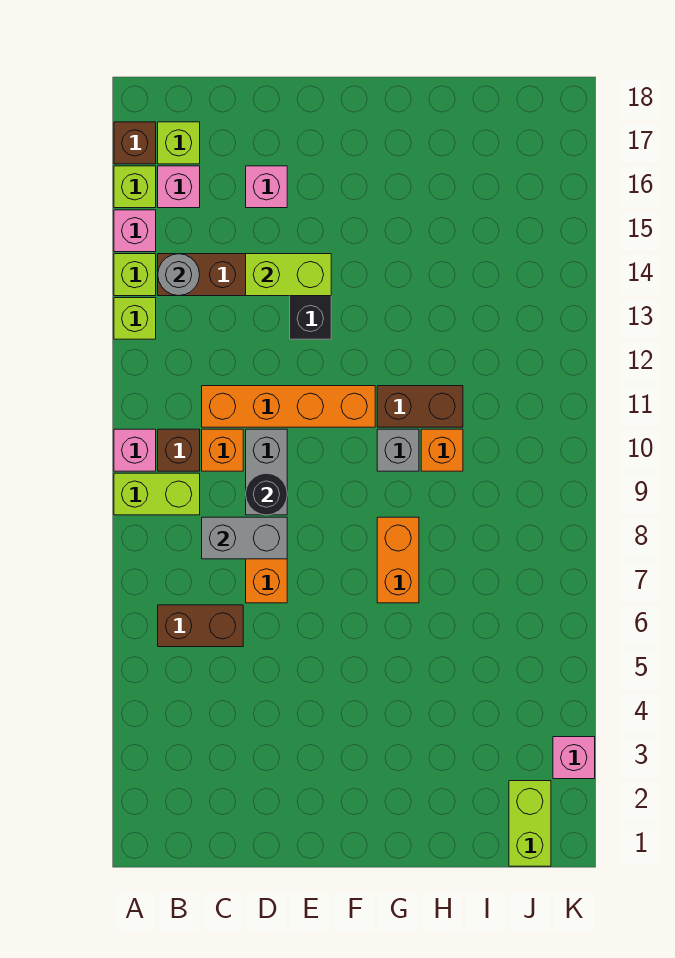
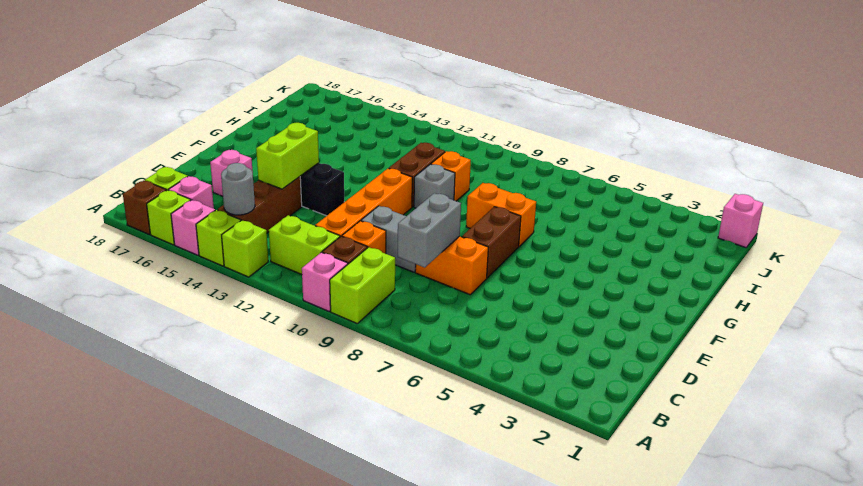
brown 1x2 brick [158,605,243,647] -> brown 1x2 brick moved to [462,207,521,278]
black 1x1 round brick [246,473,287,515] -> none
lime 1x2 brick [509,781,551,866] -> lime 1x2 brick moved to [269,215,340,275]
pink 1x1 brick [553,737,595,779] -> pink 1x1 brick moved to [718,194,763,248]

